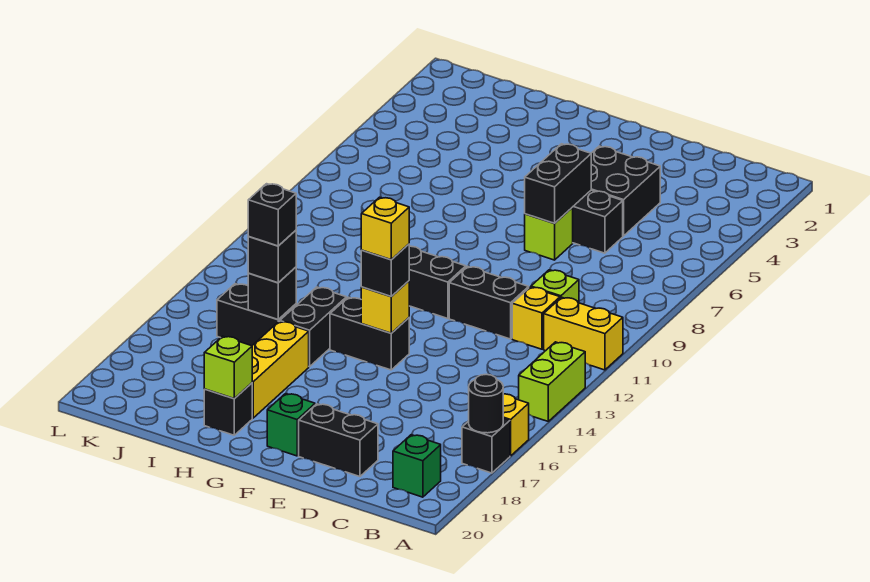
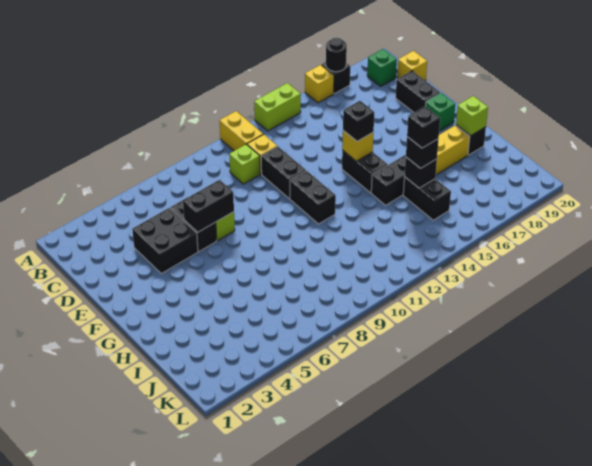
yellow 1x1 brick [361,197,409,260] -> yellow 1x1 brick moved to [397,51,427,80]

